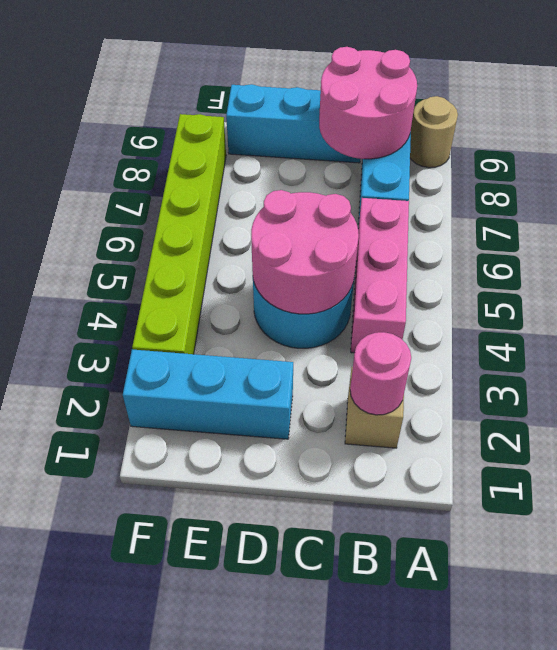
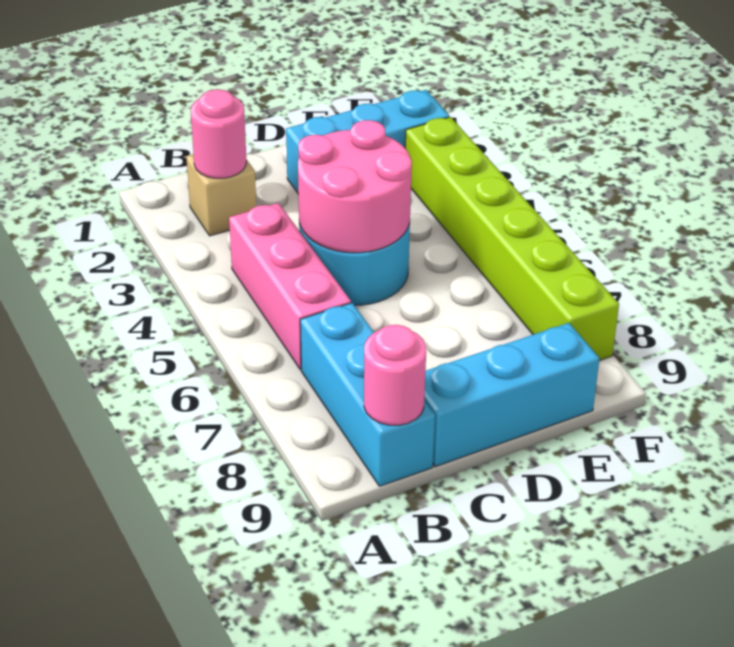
tan 1x1 round brick [410,96,458,168] -> none
pink 2x2 round brick [319,47,417,159] -> pink 1x1 round brick [364,325,426,425]

